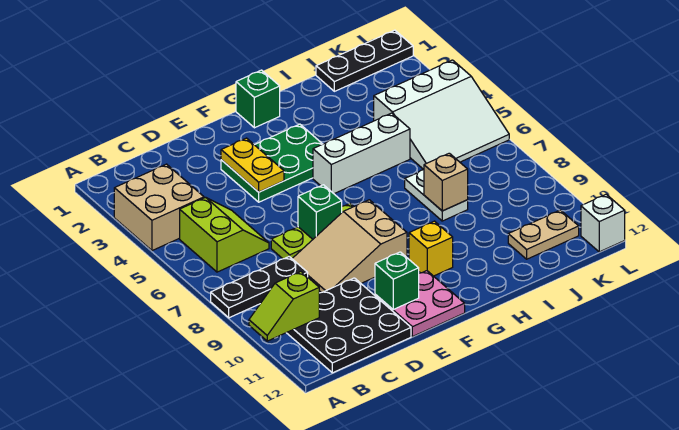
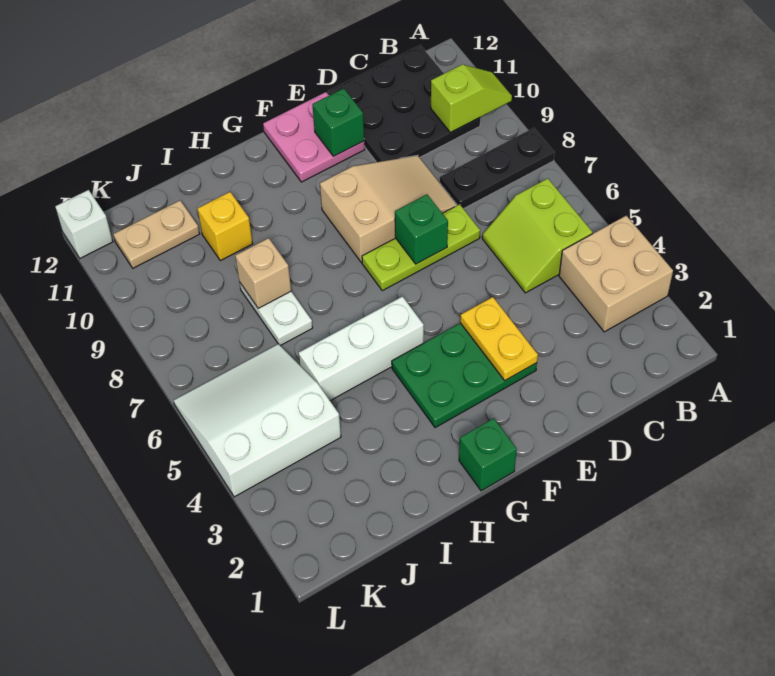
yellow 1x1 brick [409,221,453,276] -> yellow 1x1 brick moved to [198,192,253,261]
black 1x3 plate [316,30,413,91] -> none

